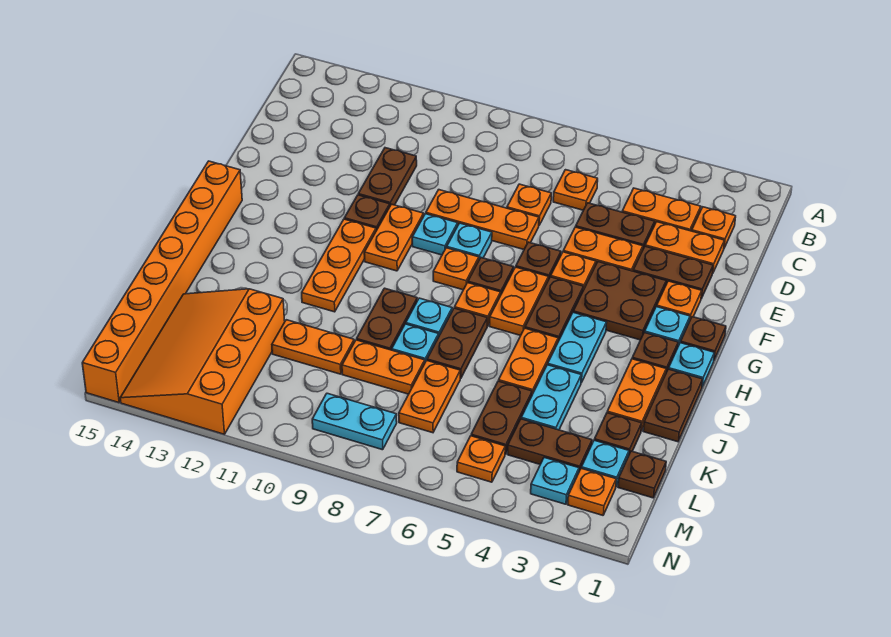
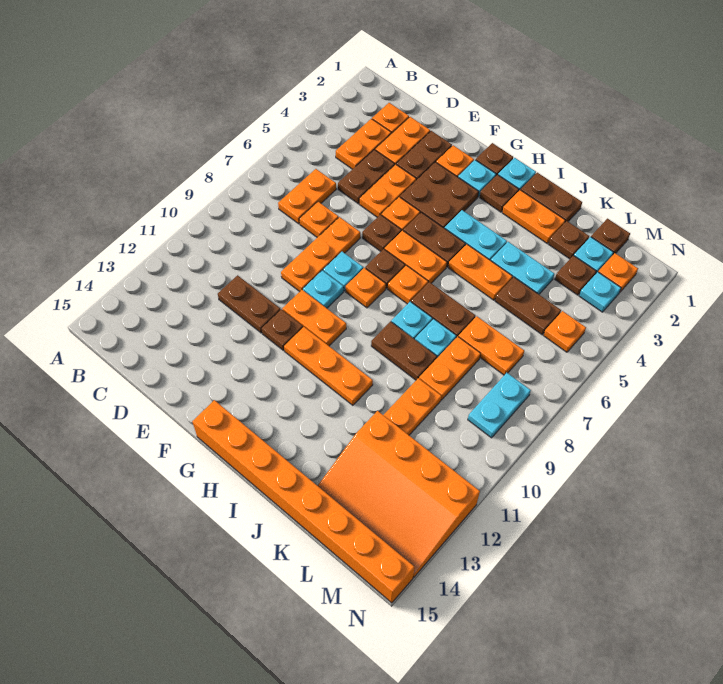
orange 1x1 plate [553,170,598,210] -> orange 1x2 plate [278,169,336,224]
brown 1x2 plate [508,419,592,471] -> brown 1x1 plate [555,255,596,295]

